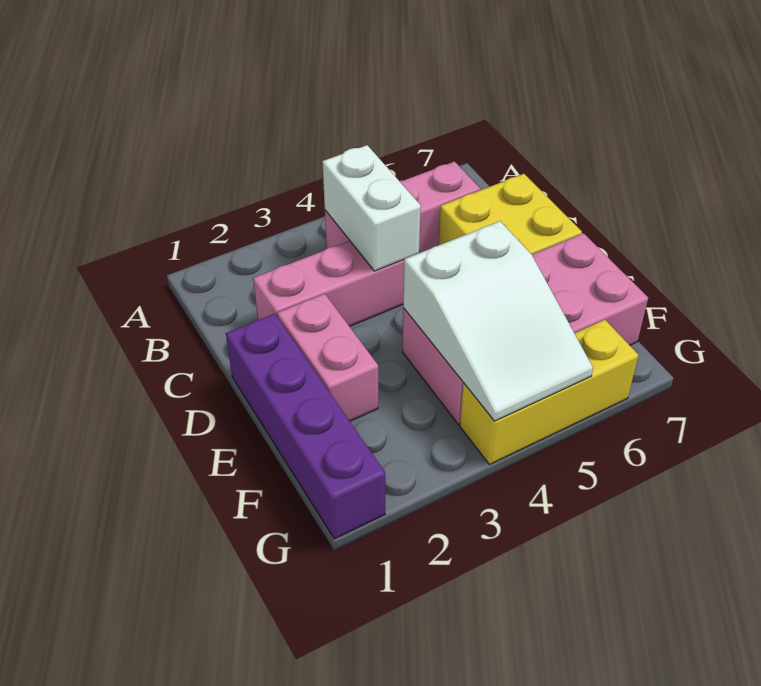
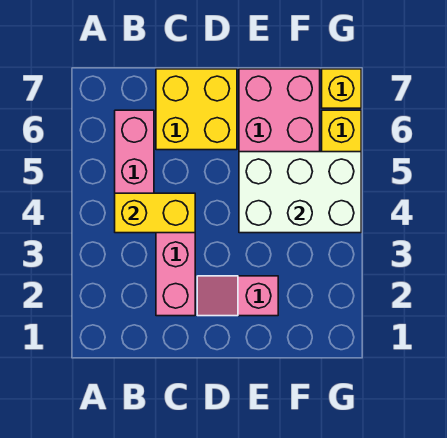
white 1x2 brick [322,145,421,271] -> yellow 1x2 brick [115,193,195,233]
purple 1x4 brick [226,314,385,539] -> none
pink 1x2 brick [277,294,378,421] -> pink 1x2 slope [197,276,278,316]
white 2x3 slope [403,221,593,421] -> white 2x3 brick [239,152,361,233]
none -> yellow 1x1 brick [322,69,361,108]

